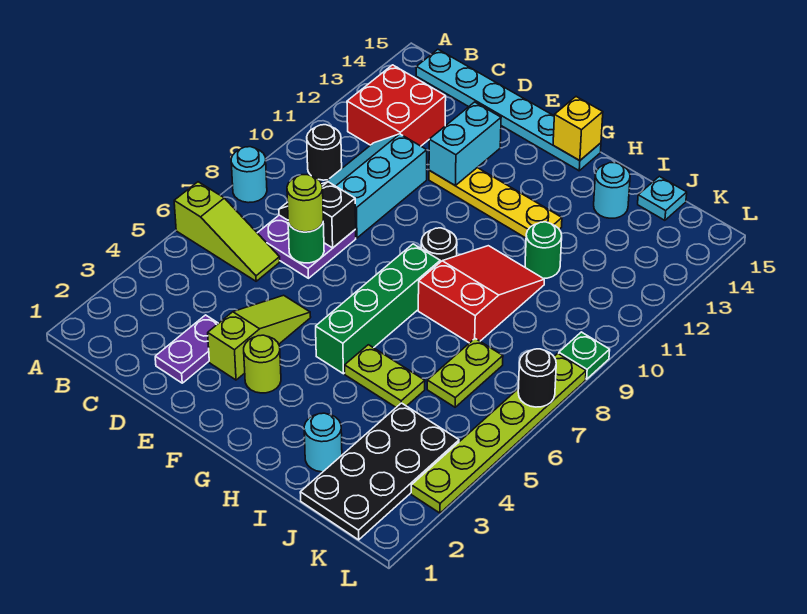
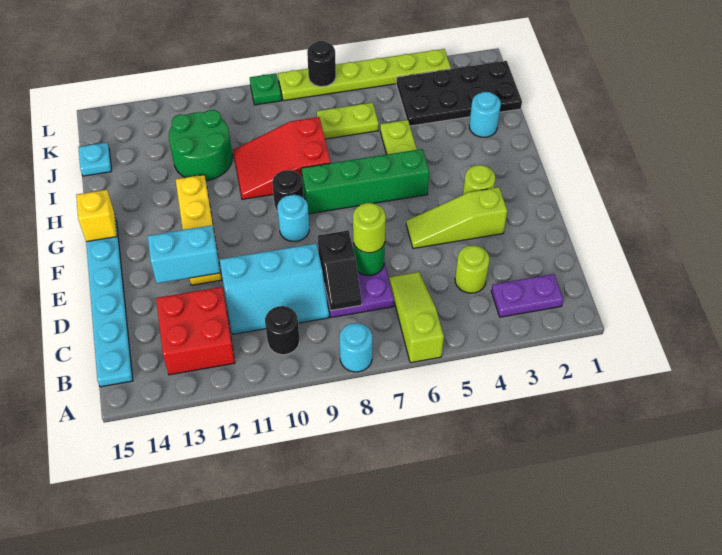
none -> lime 1x1 round brick [455,246,490,293]
purple 1x2 plate [155,315,218,383] -> purple 1x2 plate moved to [491,274,563,317]
green 1x1 round brick [525,222,562,279] -> green 2x2 round brick [169,110,232,181]
cyan 1x1 round brick [594,163,630,218] -> cyan 1x1 round brick moved to [277,195,309,241]

